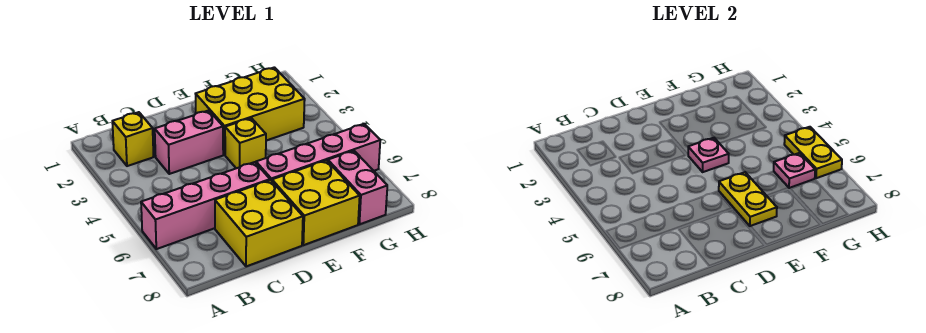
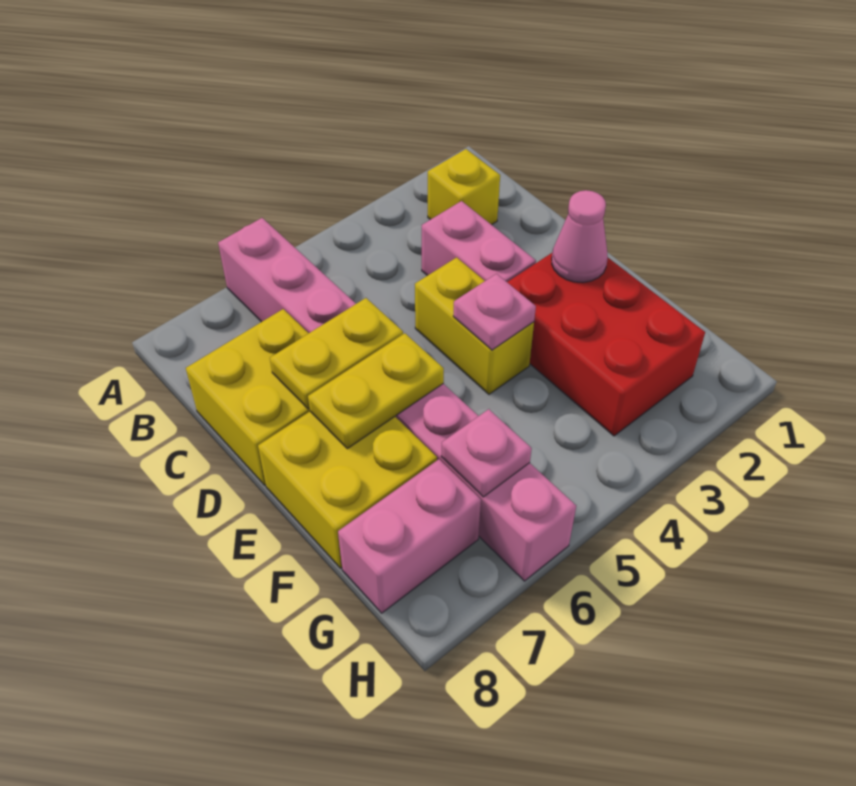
yellow 2x3 brick [196,67,305,155] -> red 2x3 brick [507,253,705,436]
none -> pink 1x1 cone [552,190,608,282]
yellow 1x1 brick [225,118,266,168] -> yellow 1x2 brick [415,257,534,394]
yellow 1x2 plate [784,127,842,178] -> yellow 1x2 plate moved to [270,298,403,409]

